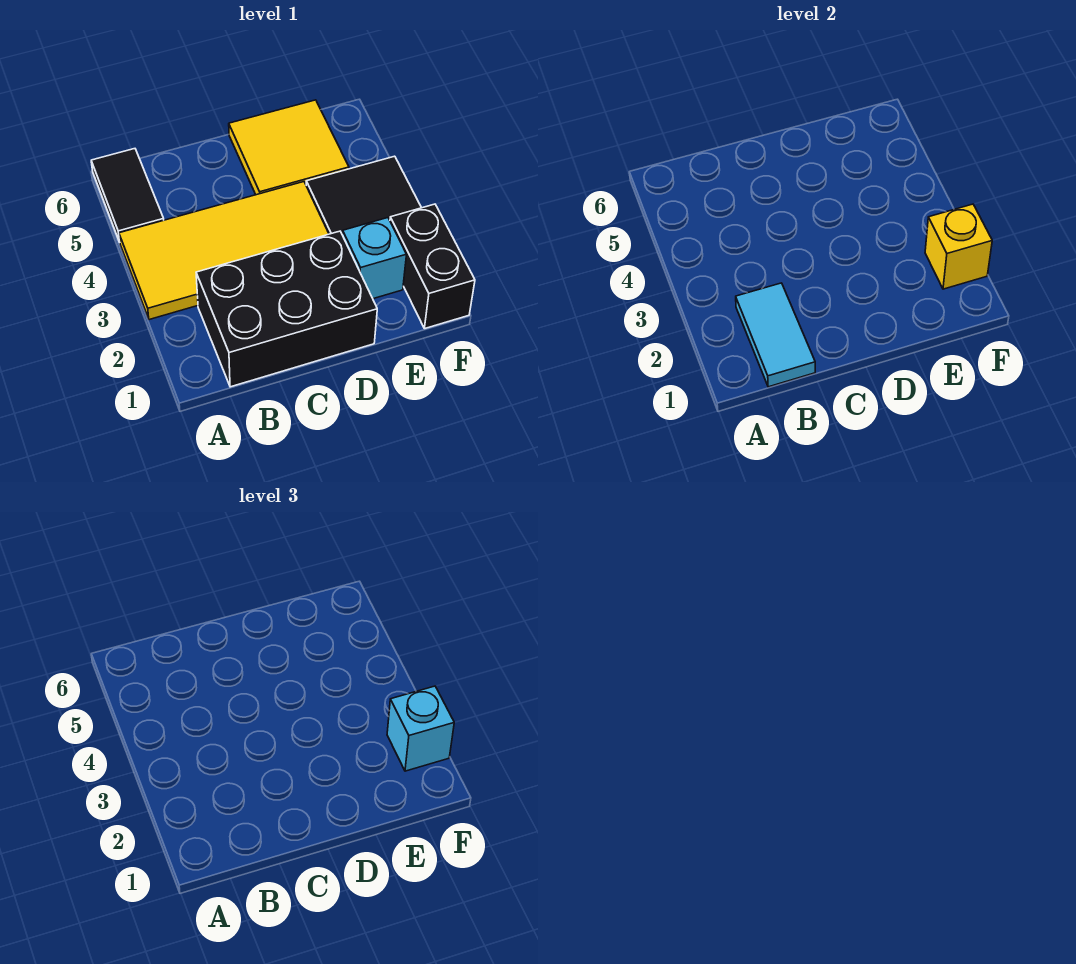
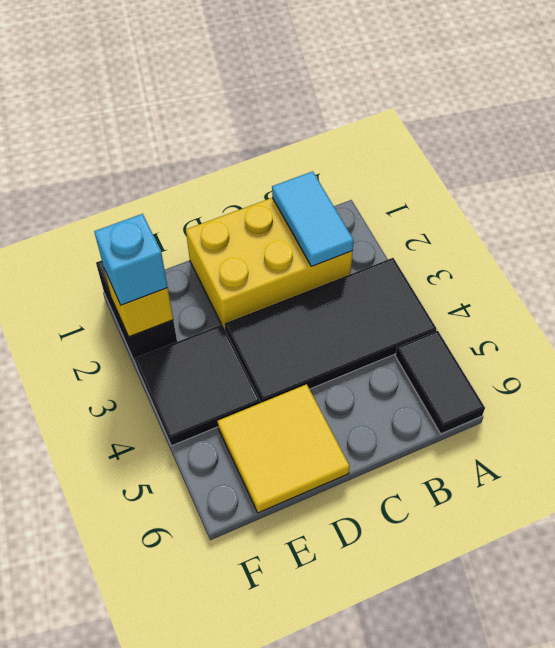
yellow 2x4 tile [119,182,329,320] -> black 2x4 tile [225,258,437,403]
black 2x3 brick [196,231,377,387] -> yellow 2x3 brick [186,198,353,328]
cyan 1x1 brick [342,218,407,299] -> none

